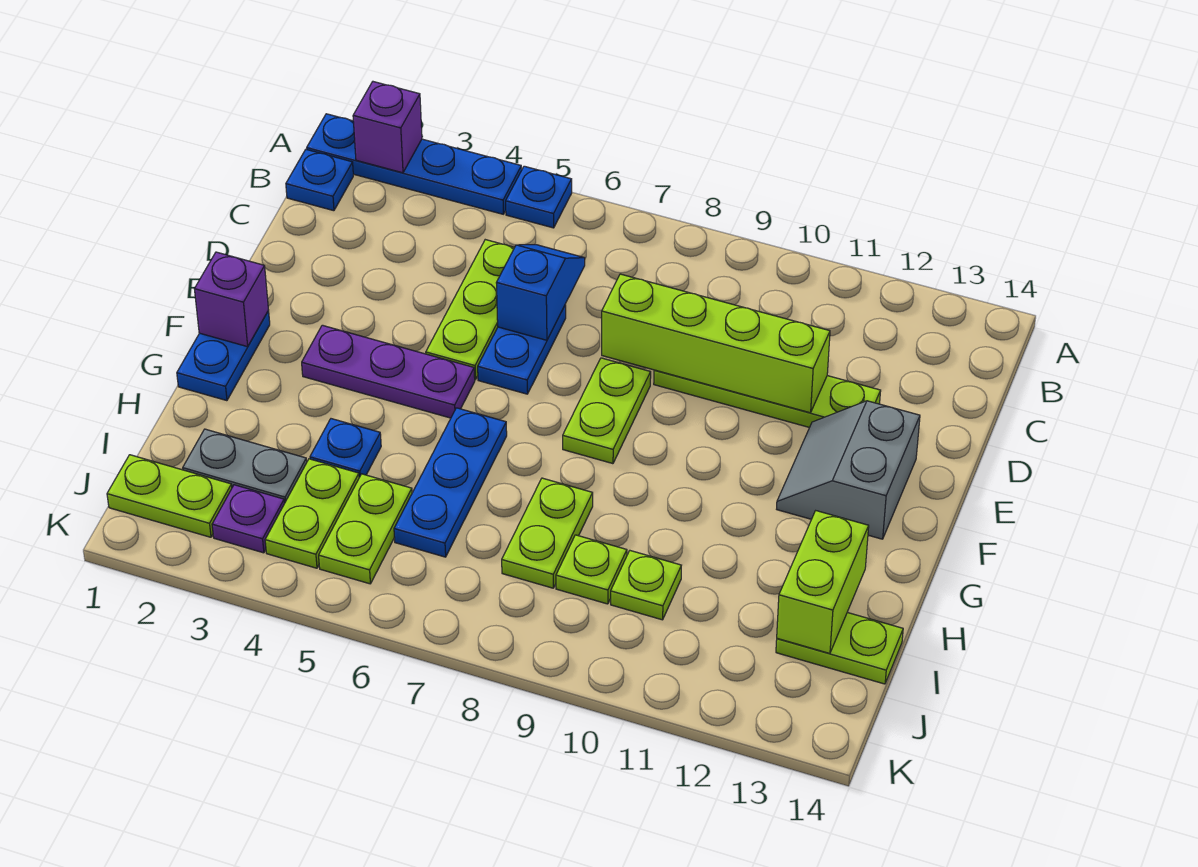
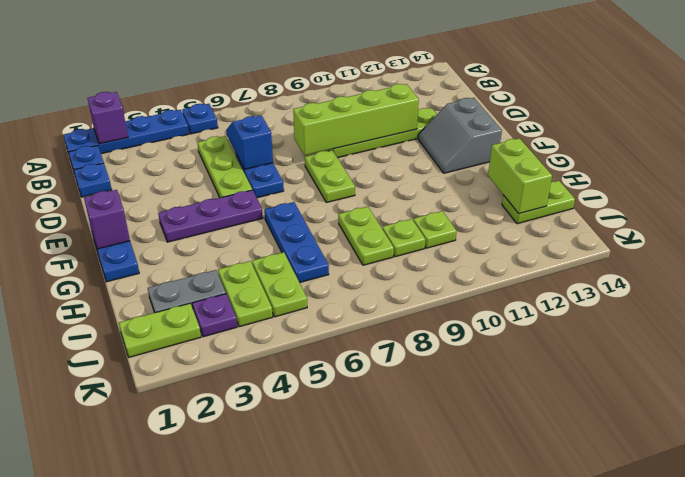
blue 1x1 plate [310,419,381,477] -> blue 1x1 plate moved to [74,163,112,197]

